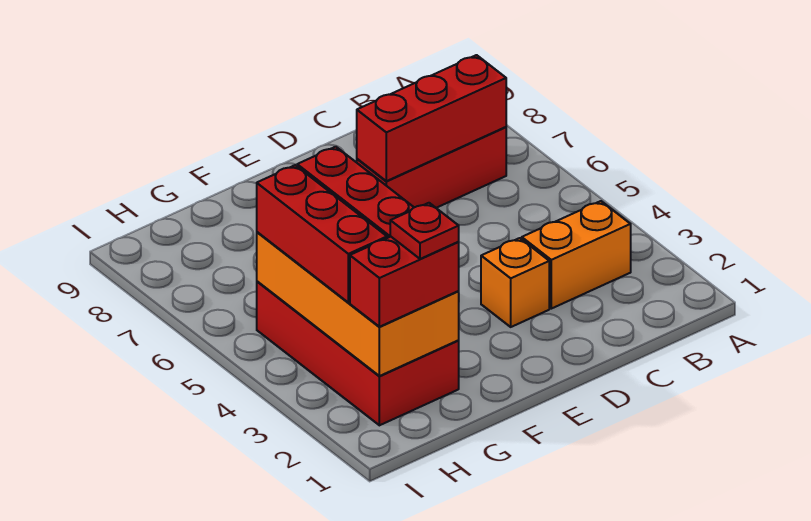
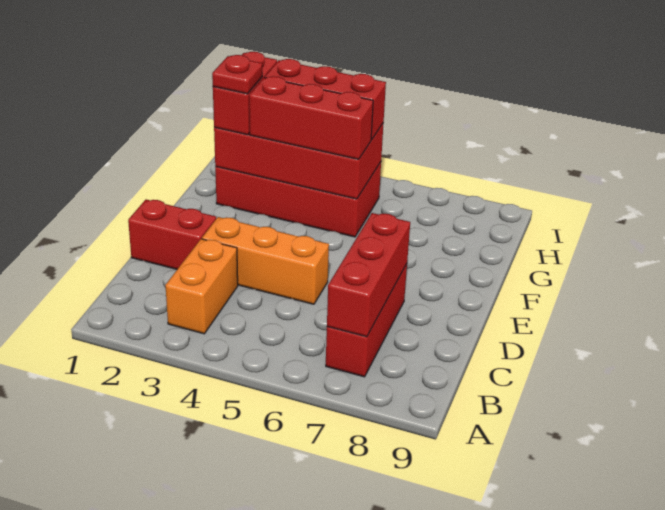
none -> red 1x2 brick [128,200,216,269]
orange 1x1 brick [481,238,549,327] -> orange 1x3 brick [202,217,329,304]
orange 2x4 brick [257,232,459,376] -> red 2x4 brick [214,124,383,199]

